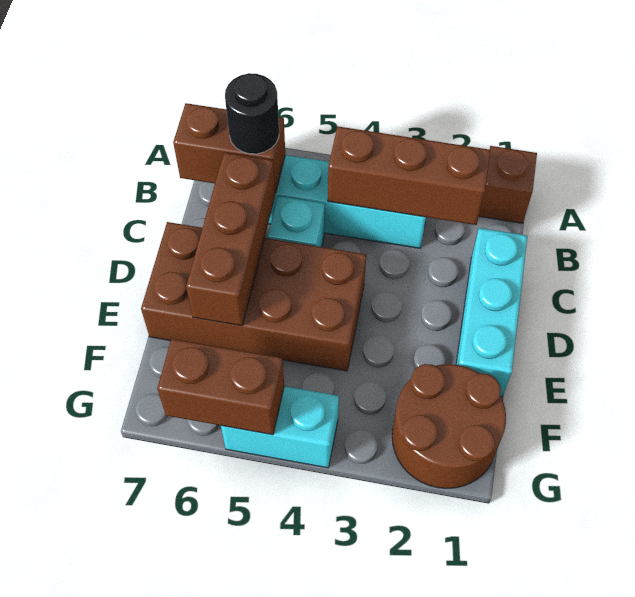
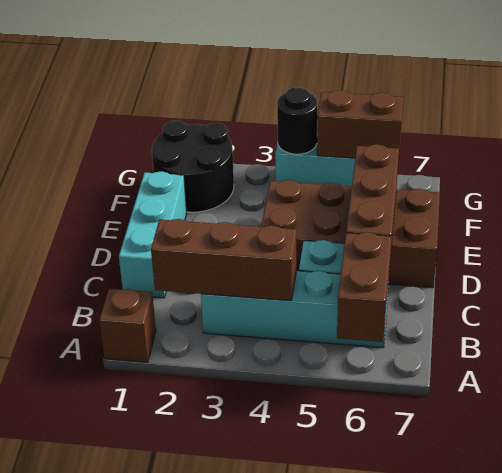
brown 1x2 brick [173,103,285,193] -> brown 1x2 brick turned to [337,232,391,342]
black 1x1 round brick [225,73,279,154] -> black 1x1 round brick moved to [277,88,317,154]
brown 2x2 round brick [392,364,506,488] -> black 2x2 round brick [152,121,234,212]

